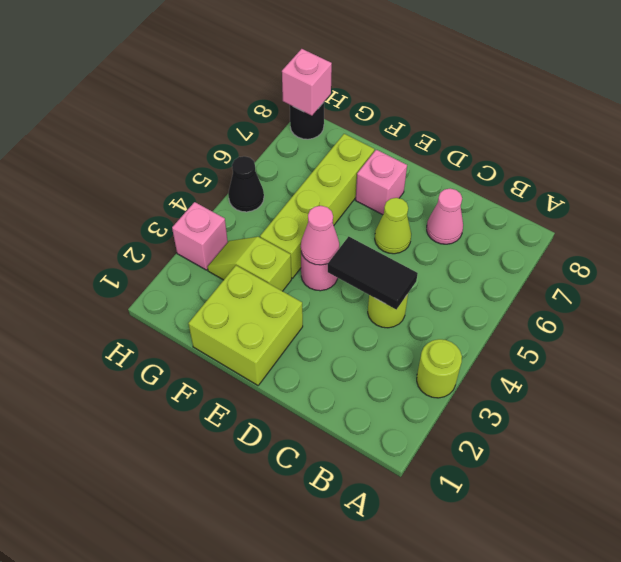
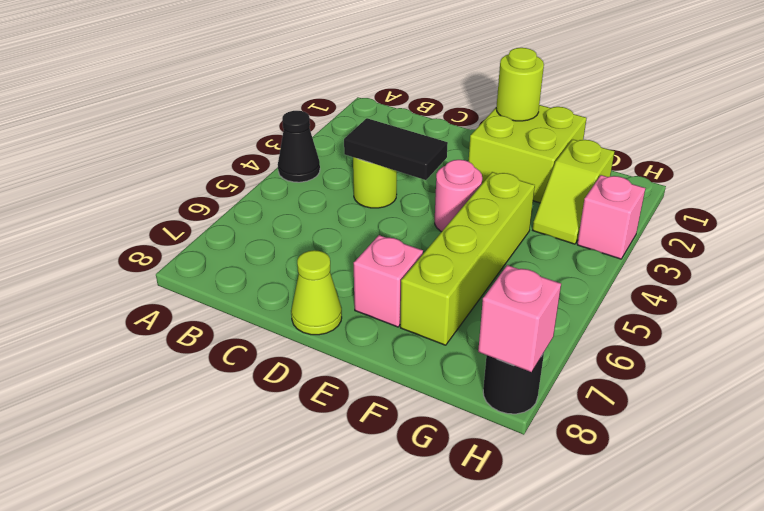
lime 1x1 round brick [417,339,462,398] -> lime 1x1 round brick moved to [496,48,544,121]
pink 1x1 cone [427,189,463,244] -> none
lime 1x1 cone [375,198,411,254] -> lime 1x1 cone moved to [291,250,342,335]
pink 1x1 cone [301,206,339,265] -> none
lime 1x2 slope [208,237,291,291] -> lime 1x2 slope turned to [533,139,615,244]
black 1x1 cone [228,156,264,212] -> black 1x1 cone moved to [278,111,320,182]

